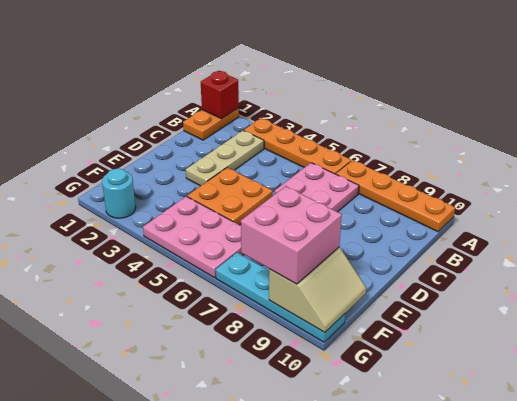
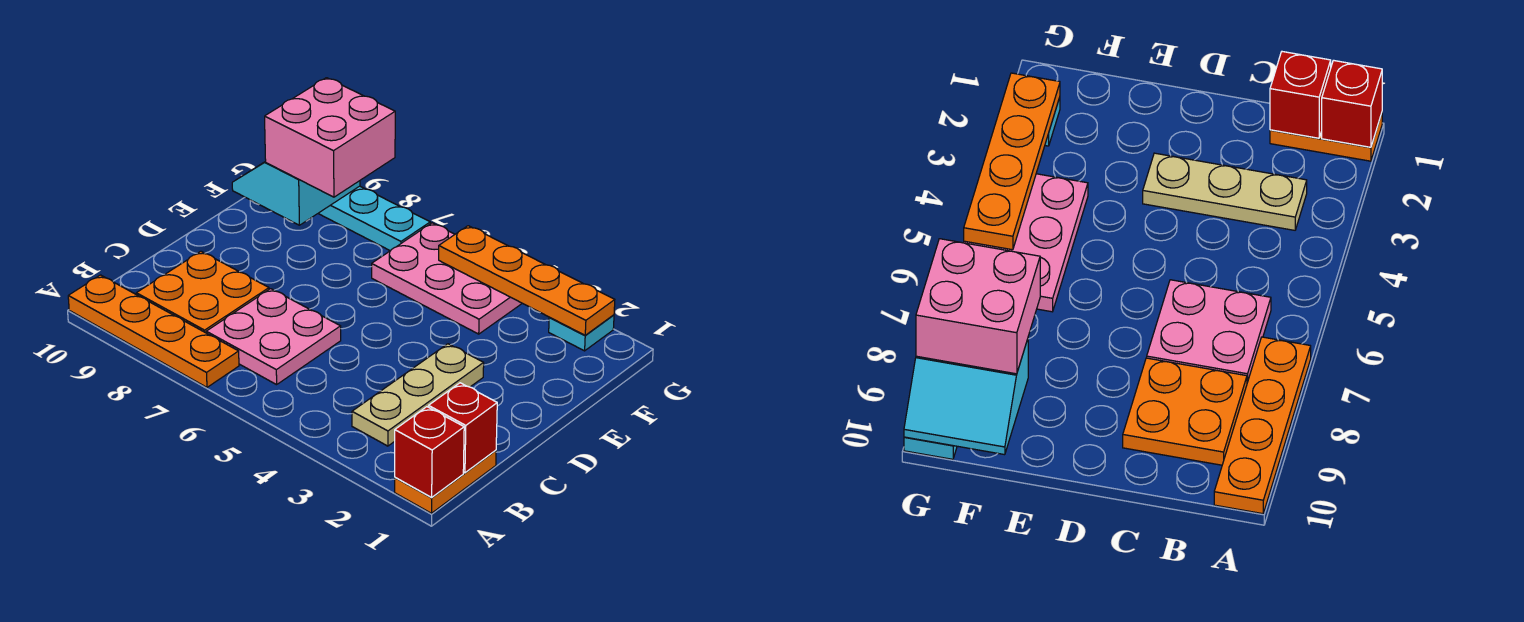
orange 1x4 plate [244,118,351,174] -> orange 1x4 plate moved to [439,226,615,335]
none -> red 1x1 brick [428,383,497,473]
orange 2x2 plate [187,168,273,225] -> orange 2x2 plate moved to [136,251,269,333]
tan 2x2 slope [269,247,366,333] -> cyan 2x2 slope [232,161,360,225]
cyan 1x1 round brick [102,169,136,218] -> cyan 1x1 plate [549,315,614,351]

